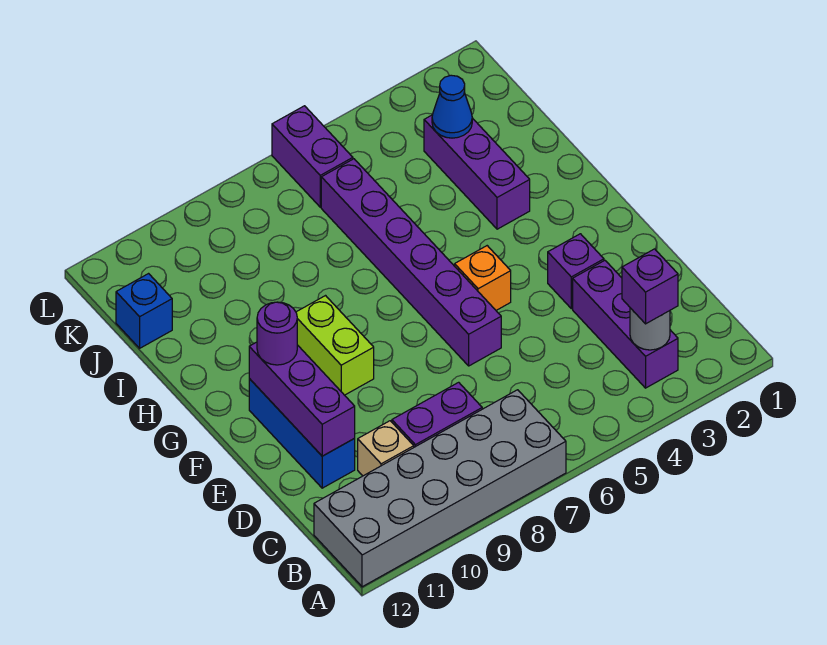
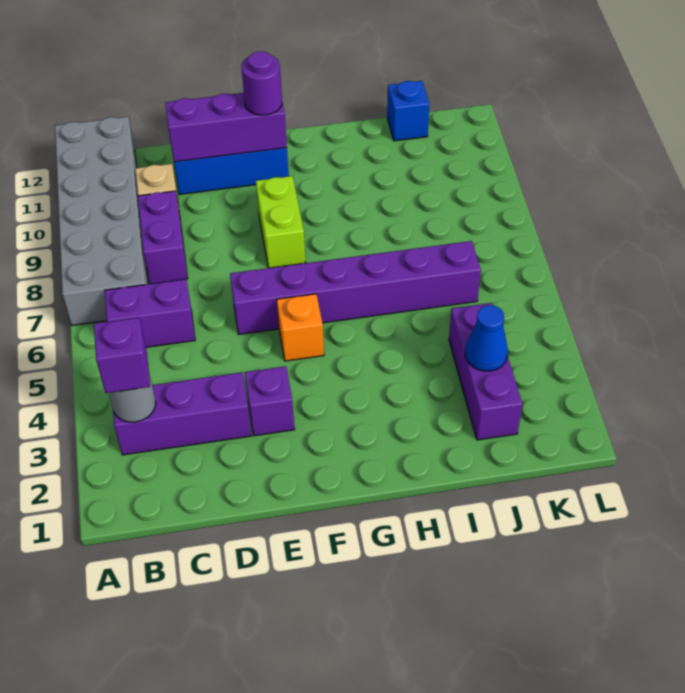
lime 1x2 brick [296,296,374,395] -> lime 1x2 brick turned to [256,176,306,268]
purple 1x3 brick [424,115,530,229] -> purple 1x3 brick turned to [449,303,522,440]
purple 1x2 brick [272,106,353,207] -> purple 1x2 brick moved to [105,279,195,347]

